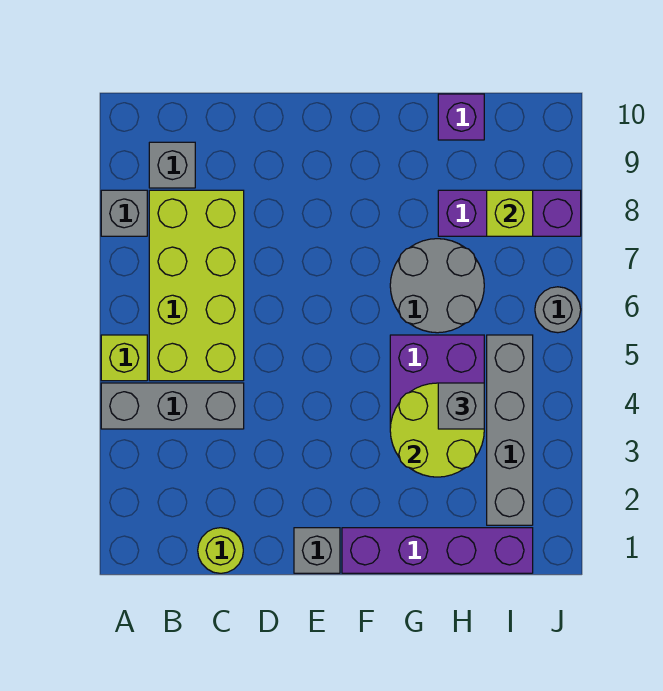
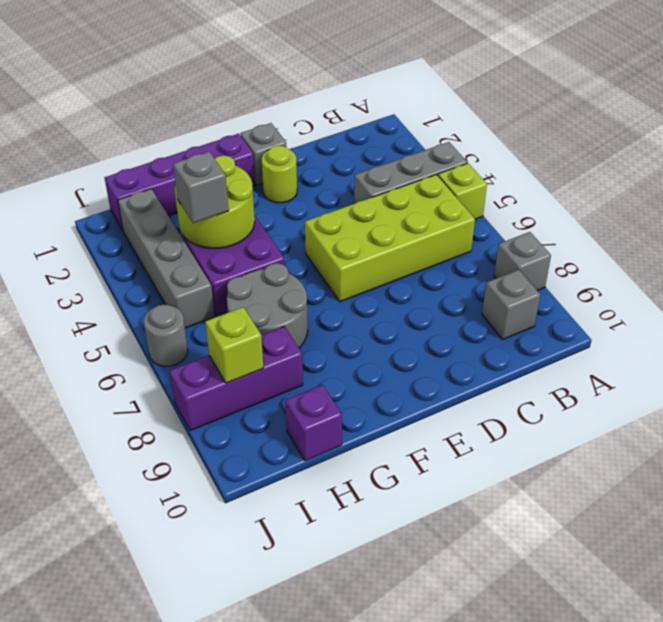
lime 2x4 brick [149,190,244,381] -> lime 2x4 brick turned to [305,175,475,302]
lime 1x1 round brick [198,528,243,573] -> lime 1x1 round brick moved to [262,146,297,203]

